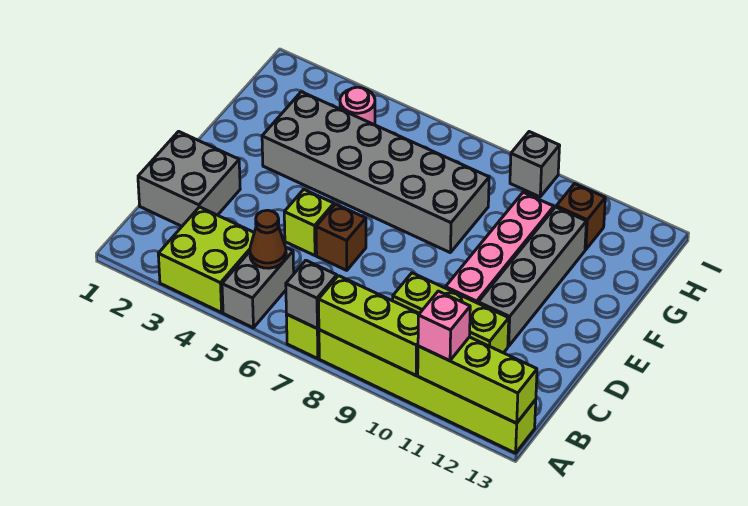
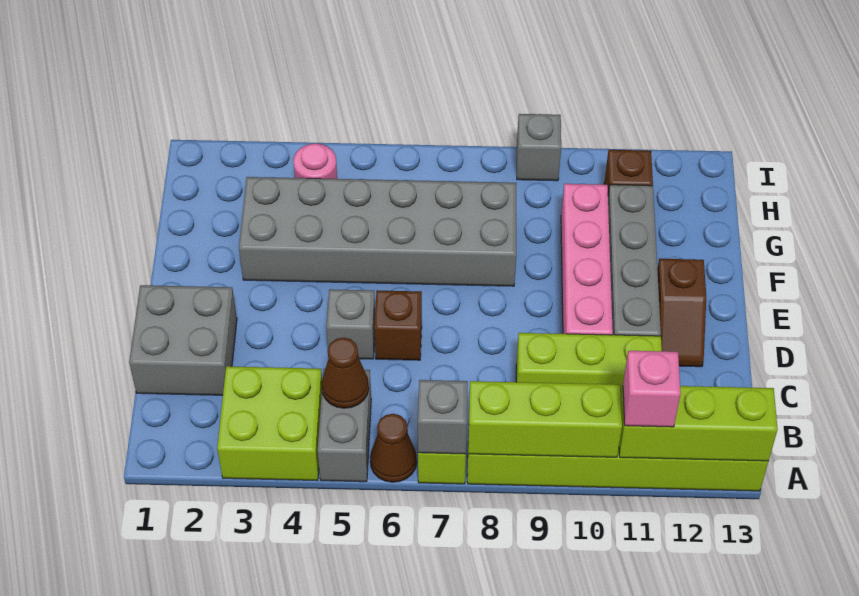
none -> brown 1x1 cone [370,414,417,482]
lime 1x1 brick [284,189,334,256] -> grey 1x1 brick [326,289,375,359]
none -> brown 1x2 slope [657,259,706,367]

